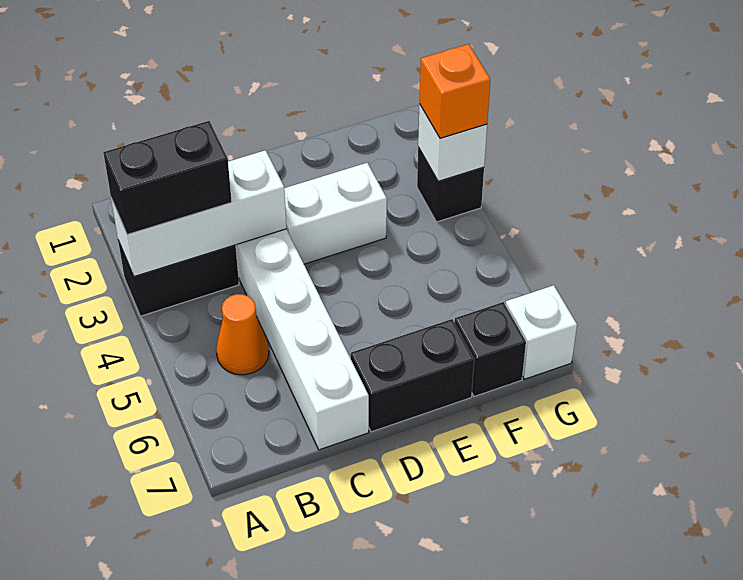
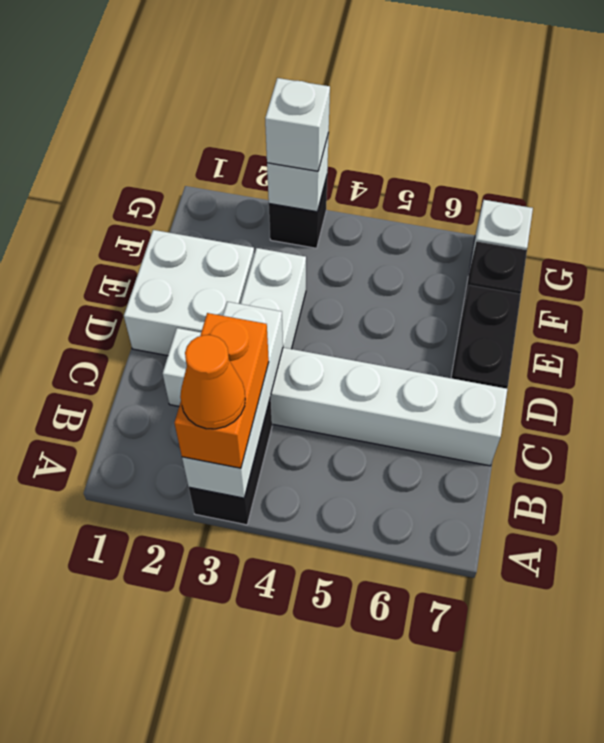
black 1x2 brick [103,121,232,235] -> orange 1x2 brick [174,313,269,468]
orange 1x1 cone [216,294,269,375] -> orange 1x1 cone moved to [180,335,245,429]
none -> white 2x2 brick [124,230,254,356]
orange 1x1 brick [420,44,490,138] -> white 1x1 brick [265,78,330,171]

